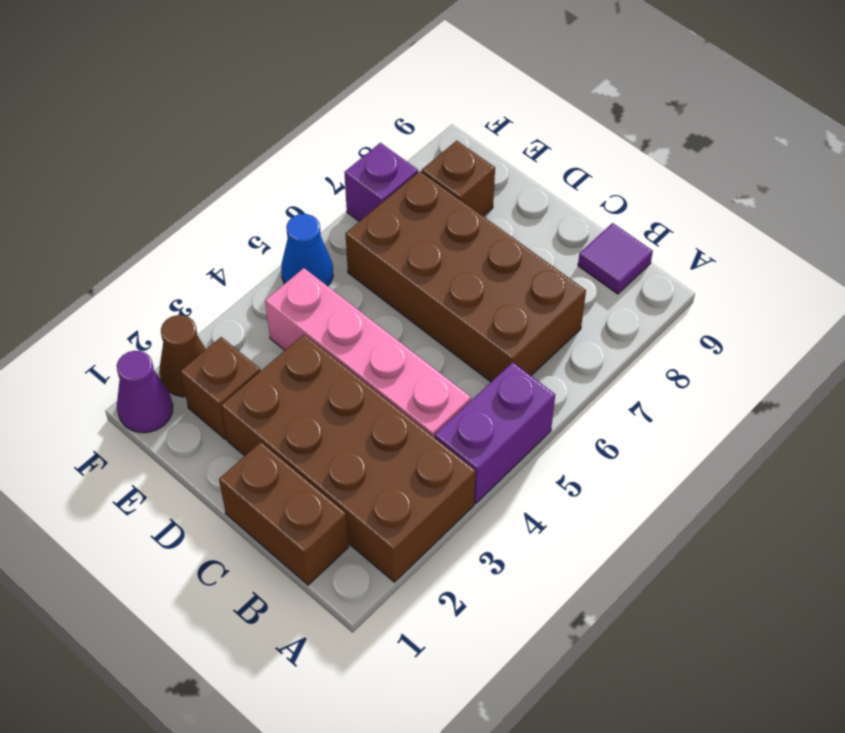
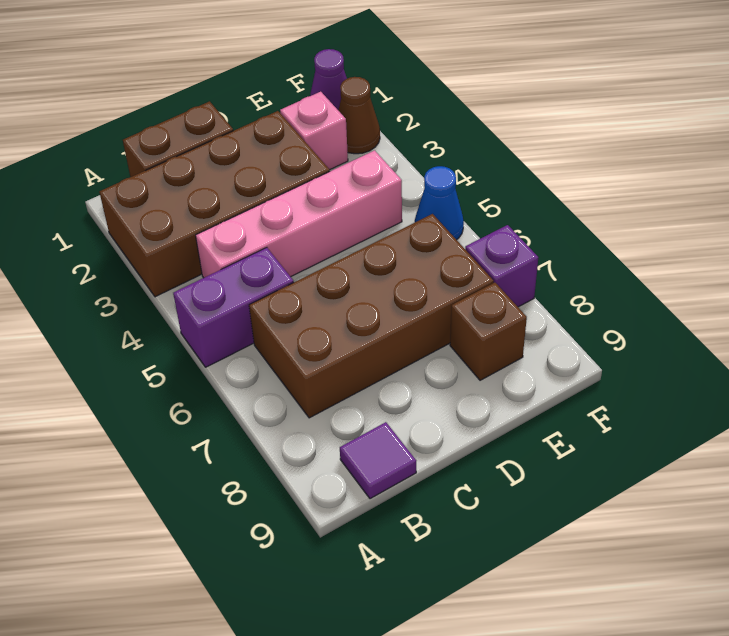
purple 1x2 brick [435,362,555,504] -> purple 1x2 brick turned to [173,248,294,367]
brown 1x1 brick [180,337,260,440] -> pink 1x1 brick [280,92,348,169]

